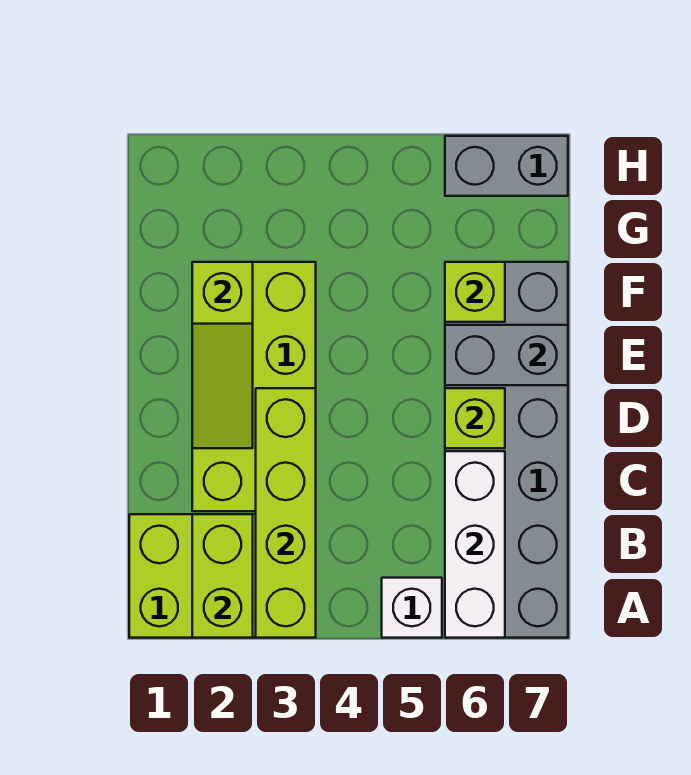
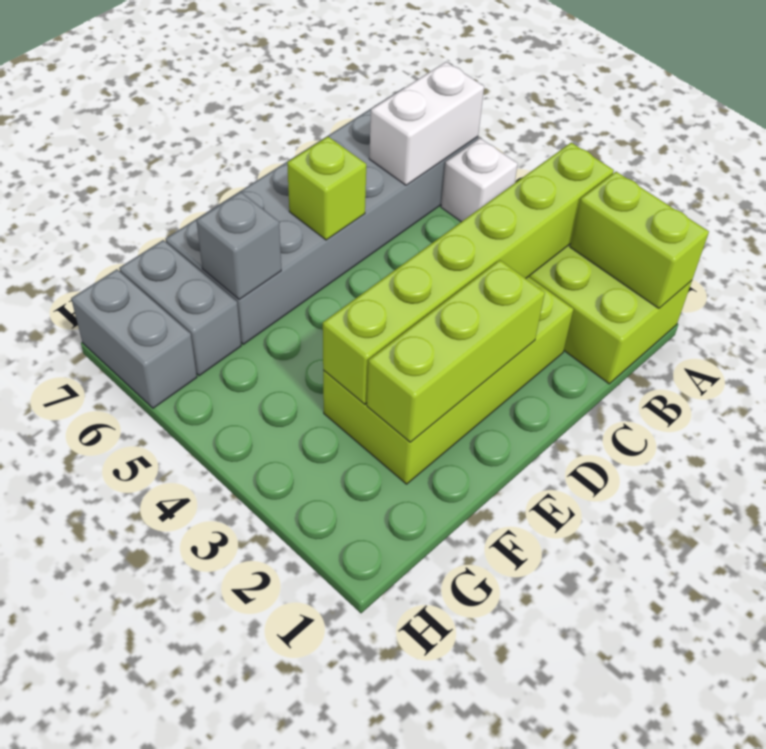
lime 1x2 brick [192,514,253,638] -> lime 1x2 brick turned to [570,172,709,308]
lime 1x4 brick [256,388,316,638] -> lime 1x6 brick [323,143,614,404]
white 1x3 brick [445,451,505,638] -> white 1x2 brick [369,62,484,185]
lime 1x3 slope [192,262,253,448] -> lime 1x3 brick [367,260,545,442]
grey 1x2 brick [445,325,568,385] -> grey 1x2 brick moved to [119,240,241,376]
lime 1x1 brick [445,262,505,322] -> grey 1x1 brick [196,192,281,299]

